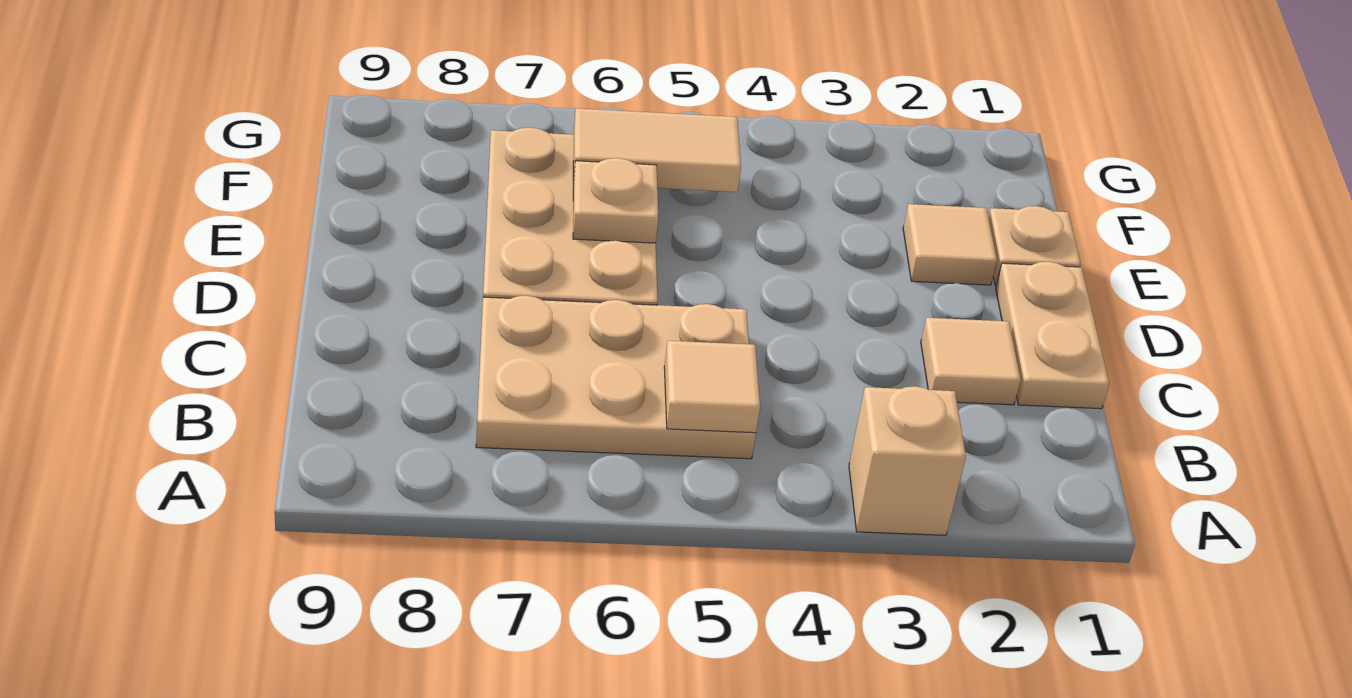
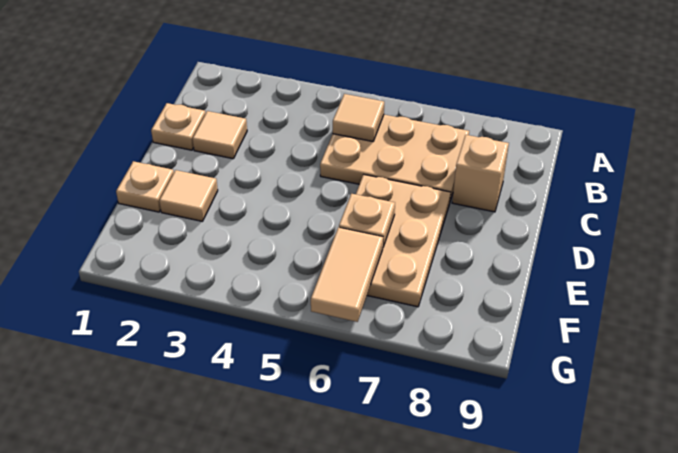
tan 1x1 brick [849,386,966,535] -> tan 1x1 brick moved to [452,135,509,212]
tan 1x2 plate [996,262,1109,409] -> tan 1x1 plate [151,103,206,150]
tan 1x2 tile [573,108,741,192] -> tan 1x2 tile turned to [311,227,383,322]

